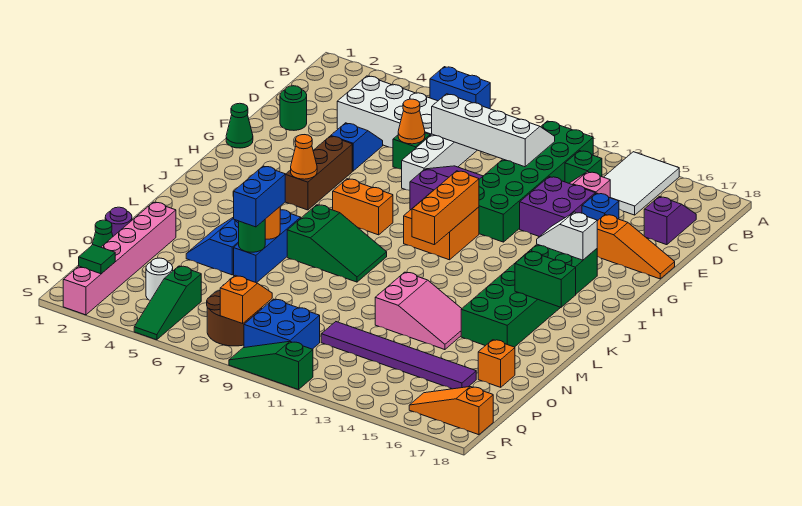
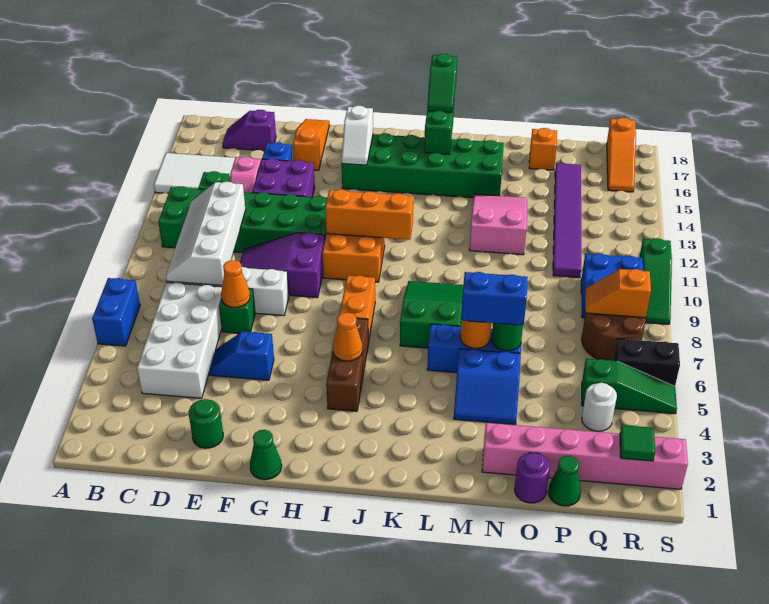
brown 1x3 brick [285,136,352,210] -> brown 1x3 brick turned to [326,318,368,411]
none -> green 1x2 slope [427,54,457,112]
none -> black 1x2 brick [613,339,680,386]

